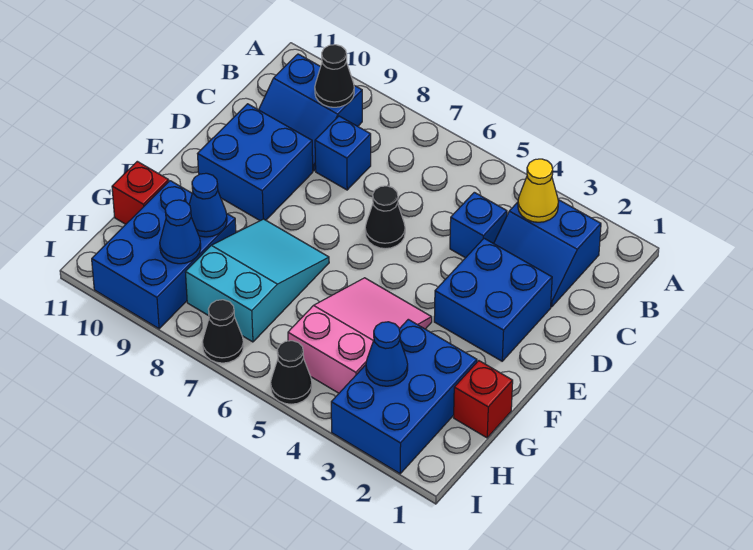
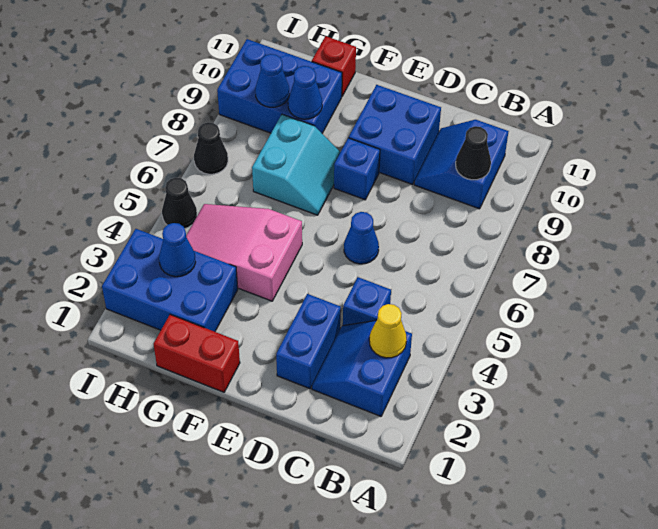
blue 1x1 brick [315,116,371,190] -> blue 1x1 brick moved to [334,138,380,200]
blue 2x2 brick [434,238,552,361] -> blue 1x2 brick [276,294,341,389]
black 1x1 cone [365,186,405,249] -> blue 1x1 cone [344,212,379,264]
pink 2x3 slope [288,278,432,393] -> pink 2x3 slope turned to [186,204,302,301]
cyan 2x3 slope [185,219,329,342] -> cyan 2x2 slope [252,114,340,215]
red 1x1 brick [454,361,513,438] -> red 1x2 brick [154,315,240,392]

